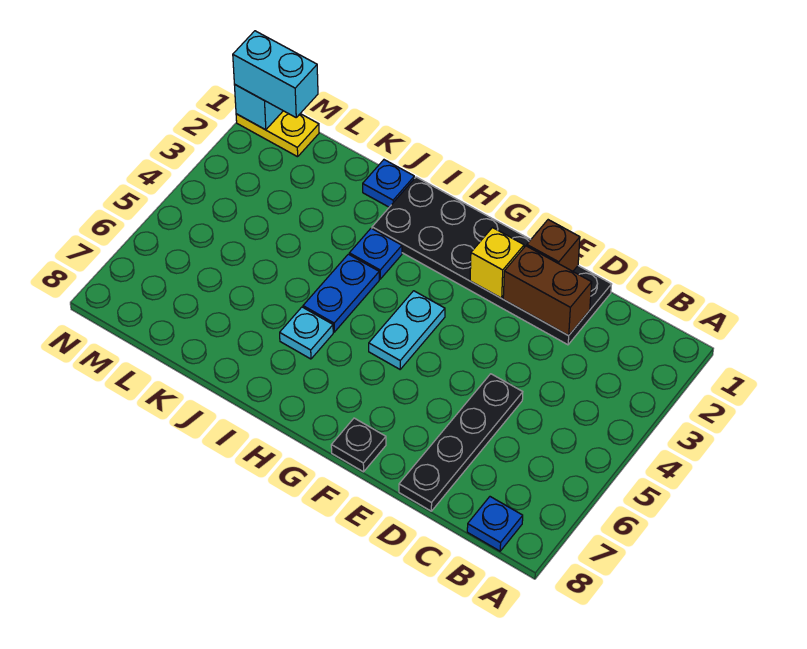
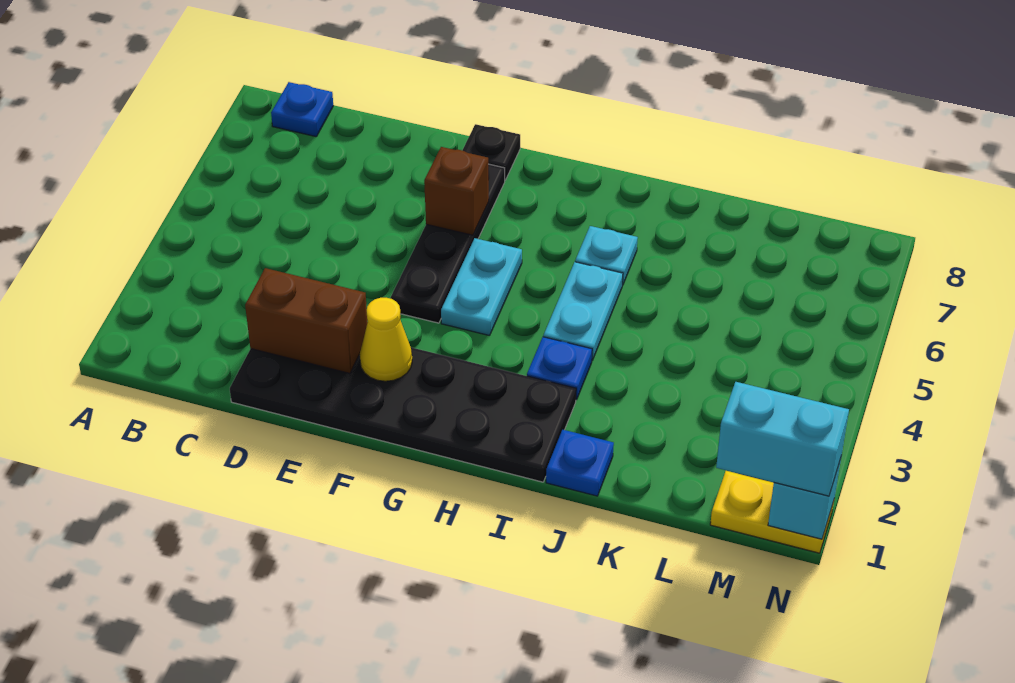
black 1x4 plate [399,374,523,511] -> black 1x4 plate moved to [390,164,505,323]
brown 1x1 brick [527,220,580,271] -> brown 1x1 brick moved to [424,147,489,235]
yellow 1x1 brick [470,228,524,298] -> yellow 1x1 cone [360,298,412,381]
blue 1x2 plate [303,254,379,332] -> cyan 1x2 plate [543,262,623,360]

